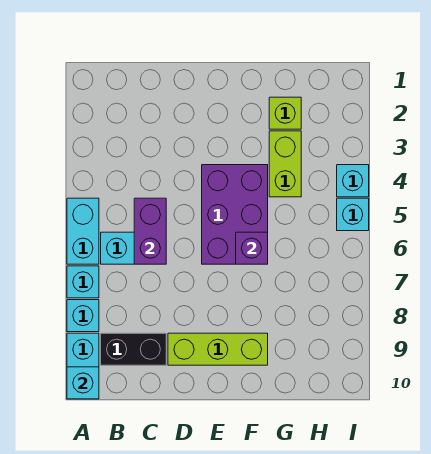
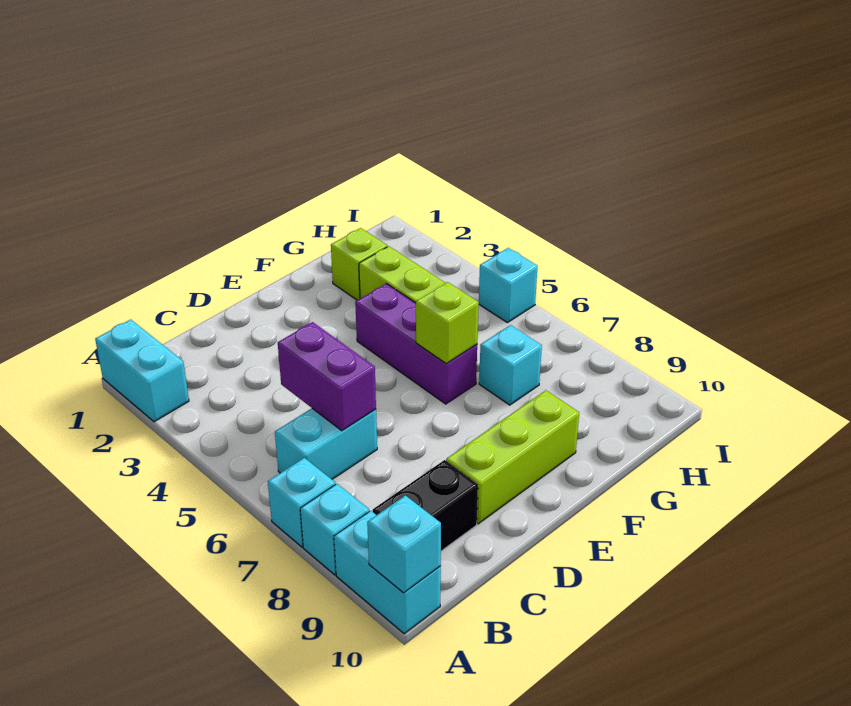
cyan 1x2 brick [67,198,99,264] -> cyan 1x2 brick moved to [95,319,189,422]
purple 2x3 brick [202,165,268,264] -> purple 1x3 brick [355,284,477,404]
purple 1x1 brick [236,232,268,264] -> lime 1x1 brick [416,282,479,363]
cyan 1x1 brick [337,165,369,197] -> cyan 1x1 brick moved to [479,325,542,405]

